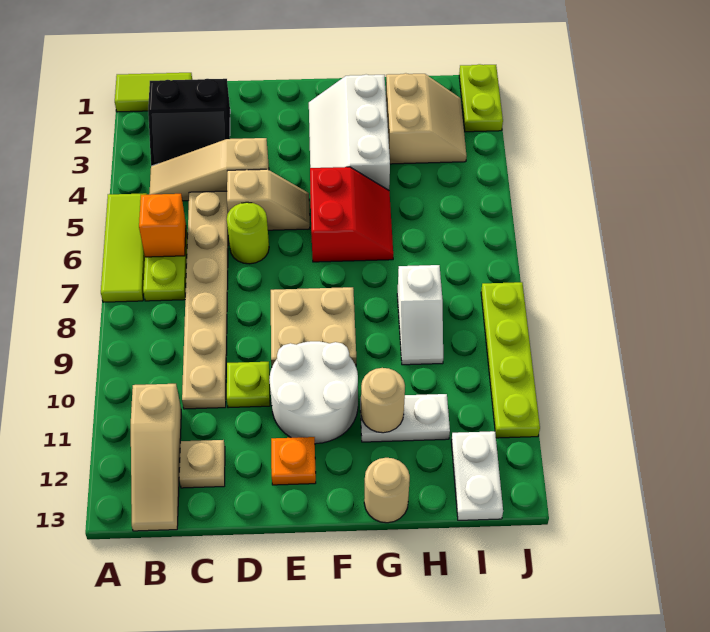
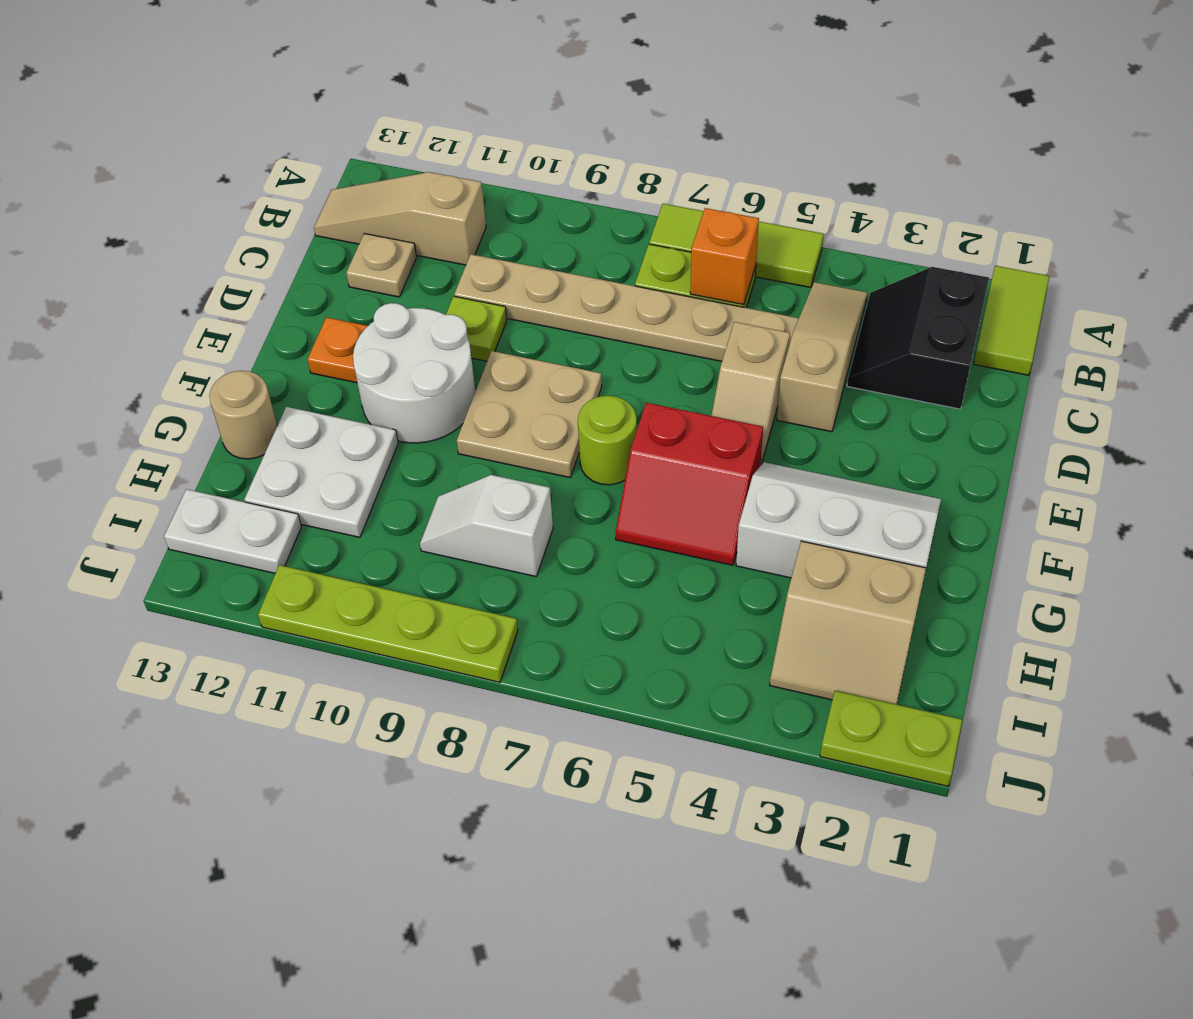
lime 1x1 round brick [227,202,269,264] -> lime 1x1 round brick moved to [578,396,637,485]
white 1x2 plate [360,394,450,442] -> white 2x2 plate [244,407,398,537]
tan 1x1 round brick [361,368,405,433] -> none

